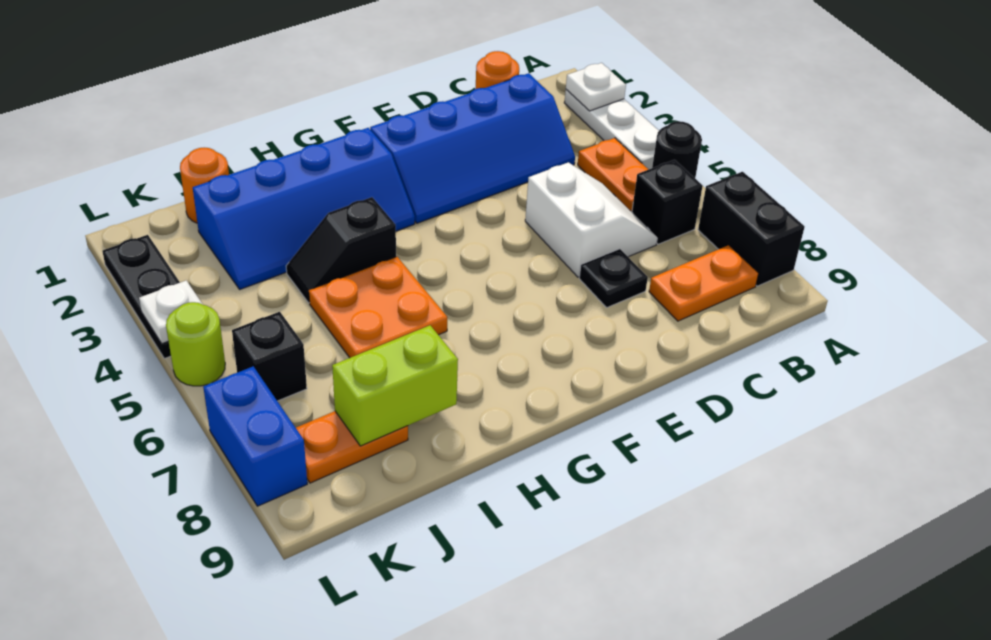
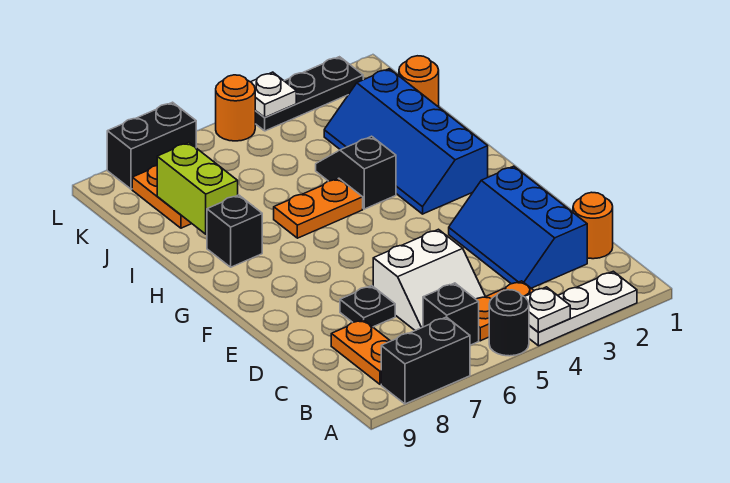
white 1x1 plate [566,63,626,111] -> white 1x1 plate moved to [525,287,570,332]
blue 2x4 slope [370,73,575,223] -> blue 2x3 slope [449,166,587,288]
orange 2x2 plate [309,257,447,358] -> orange 1x2 plate [274,178,363,238]
black 1x1 brick [232,312,307,401] -> black 1x1 brick moved to [207,195,262,267]
lime 1x1 round brick [166,302,225,386] -> orange 1x1 round brick [216,75,255,141]
blue 1x2 brick [203,366,307,506] -> black 1x2 brick [107,102,196,189]

